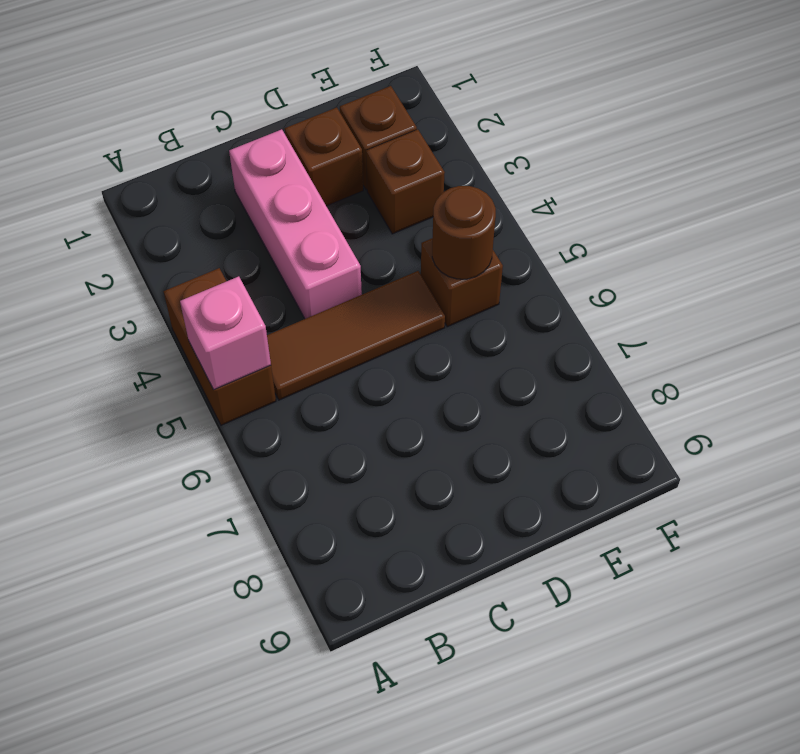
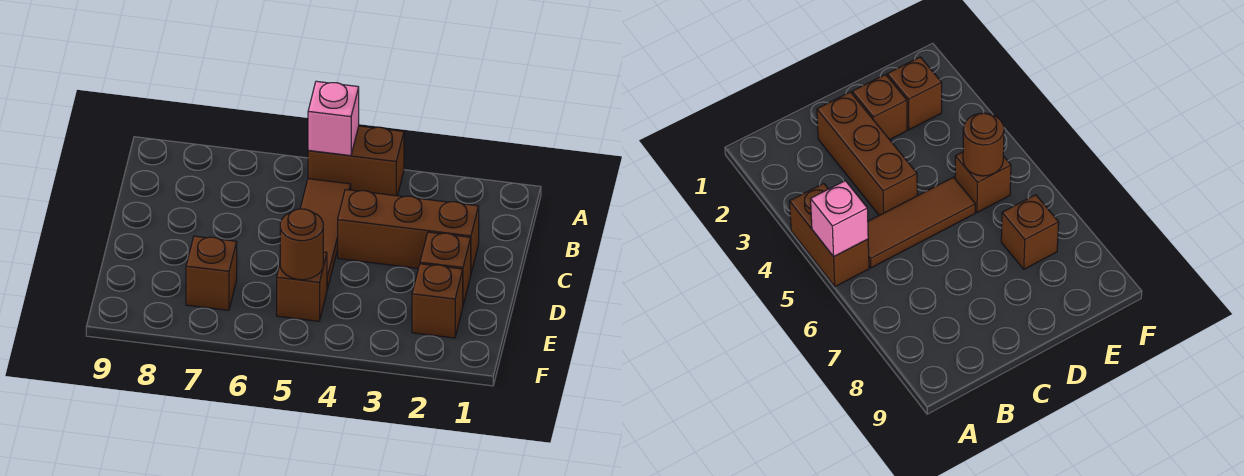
pink 1x3 brick [229,129,362,319] -> brown 1x3 brick [338,190,479,273]
brown 1x1 brick [366,129,445,234] -> brown 1x1 brick moved to [186,236,237,310]

